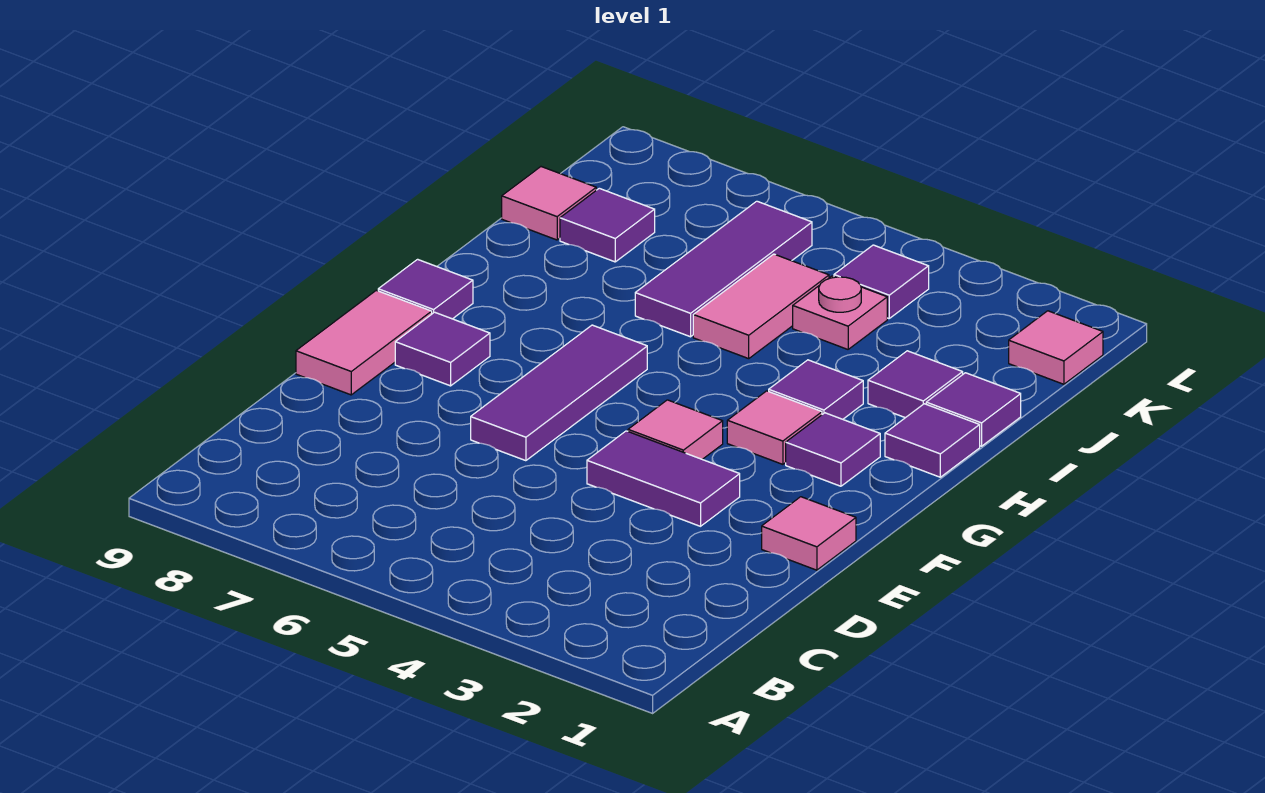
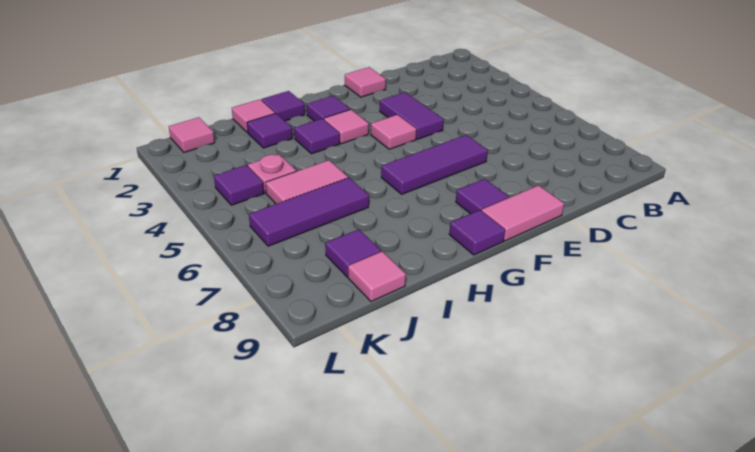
purple 1x1 tile [926,373,1021,446] -> pink 1x1 tile [232,99,275,133]

